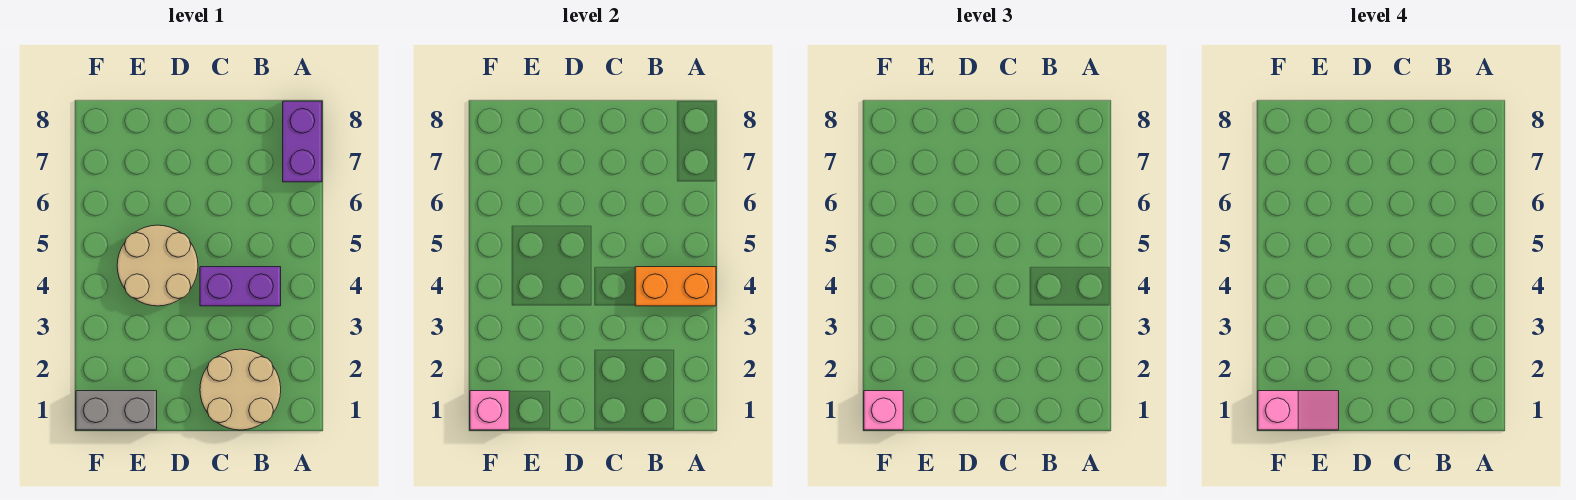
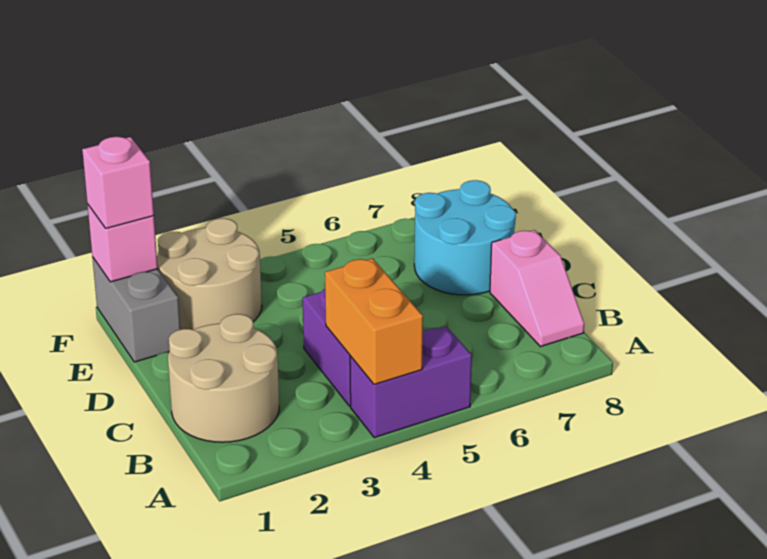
purple 1x2 brick [283,101,322,182] -> purple 1x2 brick moved to [350,327,472,438]
tan 2x2 round brick [117,225,198,306] -> tan 2x2 round brick moved to [157,218,262,330]
none -> cyan 2x2 round brick [414,180,516,295]
pink 1x2 slope [1258,391,1339,430] -> pink 1x2 slope moved to [490,230,584,347]

